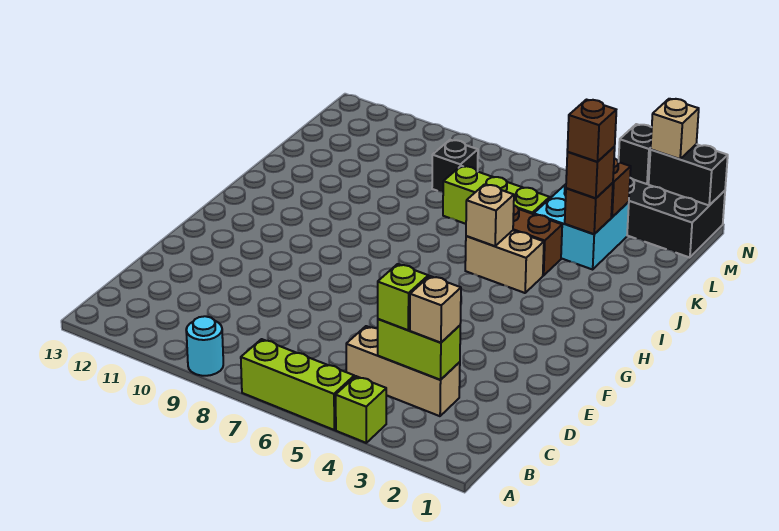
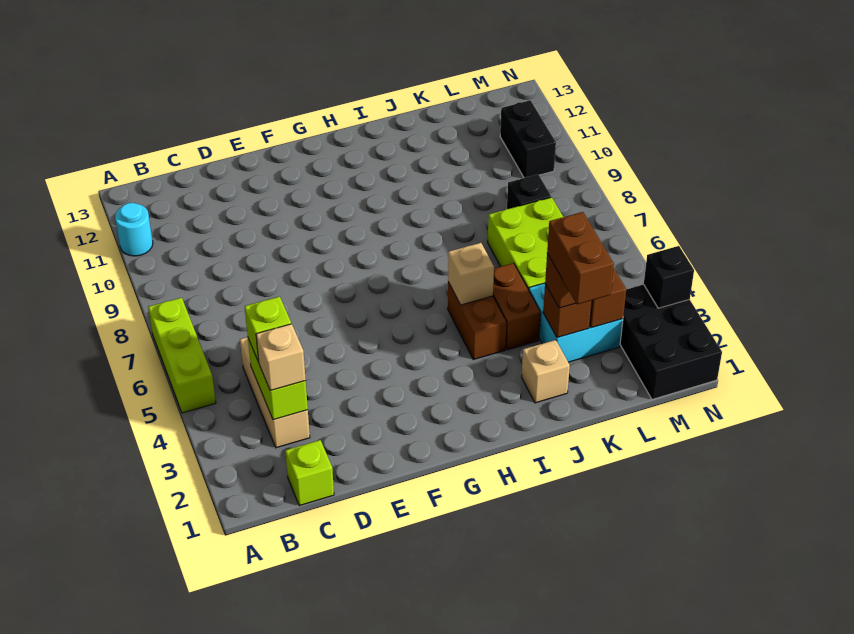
lime 1x1 brick [336,376,387,443] -> lime 1x1 brick moved to [285,440,334,506]
cyan 1x1 round brick [186,316,223,376] -> cyan 1x1 round brick moved to [115,203,153,256]
tan 1x2 brick [465,231,544,293] -> brown 1x2 brick [448,282,507,360]
brown 1x1 brick [567,100,616,162] -> brown 1x2 brick [547,212,614,304]
lime 1x3 brick [443,166,550,224] -> lime 2x3 brick [488,197,563,290]
black 1x2 brick [649,144,728,205] -> black 1x2 brick moved to [500,100,556,178]
tan 1x1 brick [651,99,699,159] -> tan 1x1 brick moved to [522,340,570,403]

